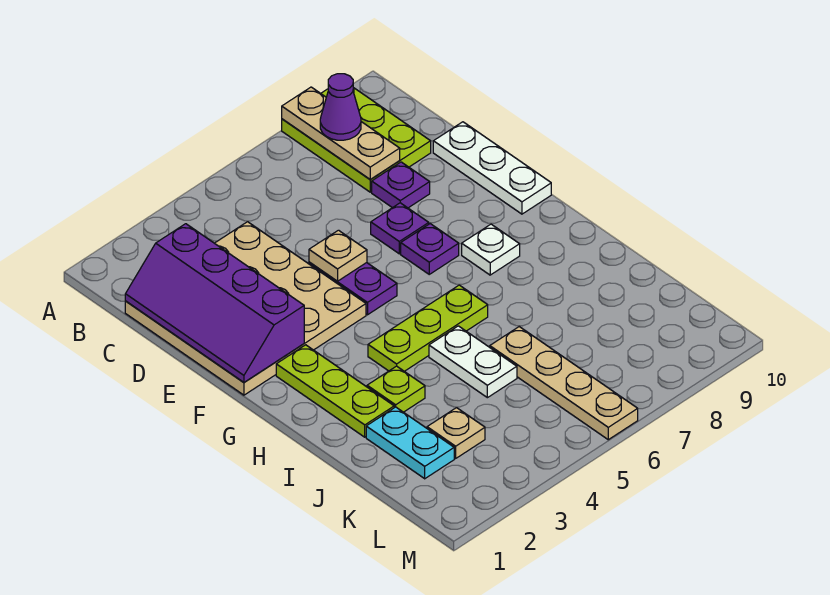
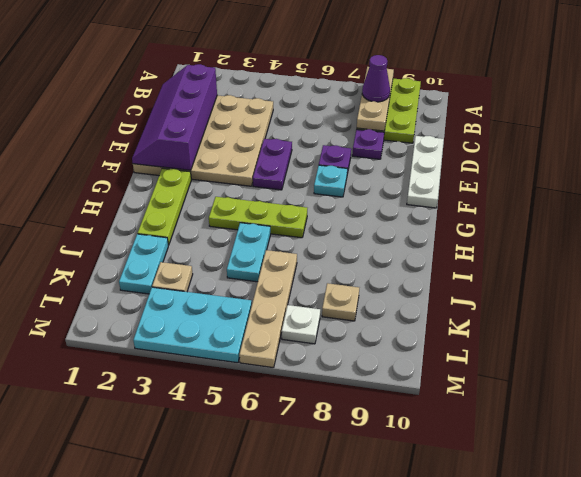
tan 1x1 plate [309,230,367,281] -> tan 1x1 plate moved to [322,283,359,321]
purple 1x1 plate [401,224,459,274] -> cyan 1x1 plate [314,165,347,197]
white 1x1 plate [462,224,520,275] -> white 1x1 plate moved to [282,305,320,344]
lime 1x1 plate [367,366,425,412] -> none
white 1x2 plate [429,326,517,398] -> cyan 1x2 plate [227,223,270,282]
none -> cyan 2x3 plate [133,287,252,363]

